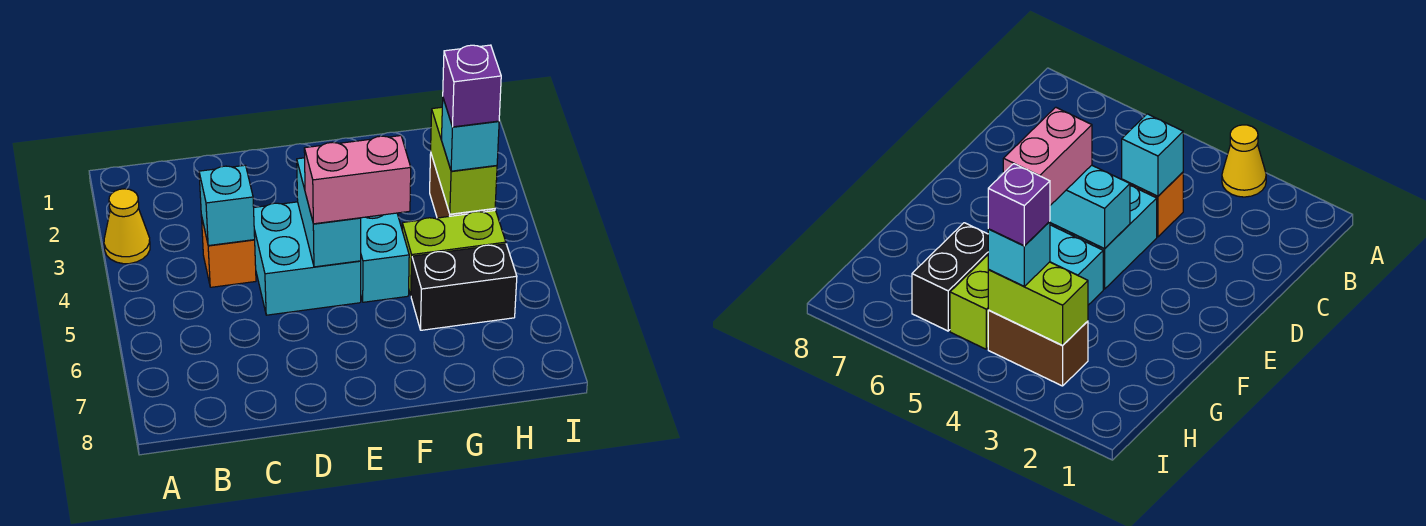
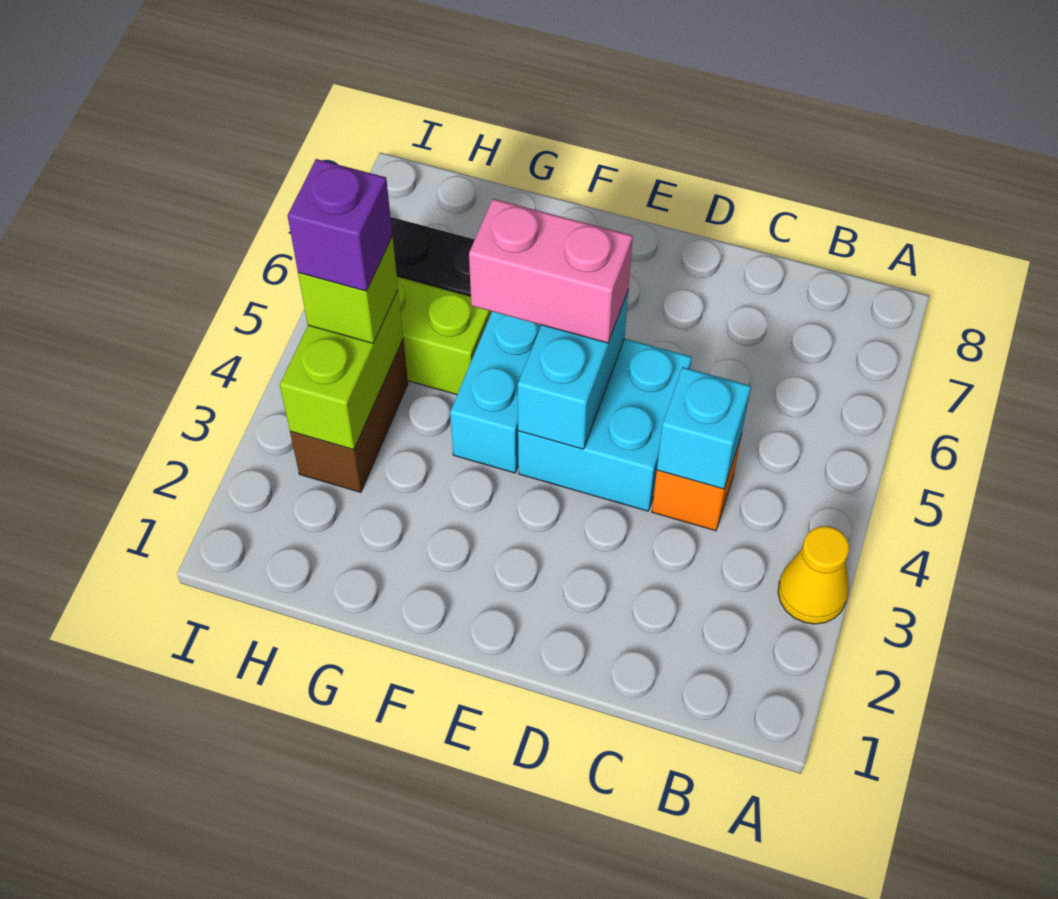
cyan 1x1 brick [442,99,499,171] -> lime 1x1 brick [298,236,398,343]

